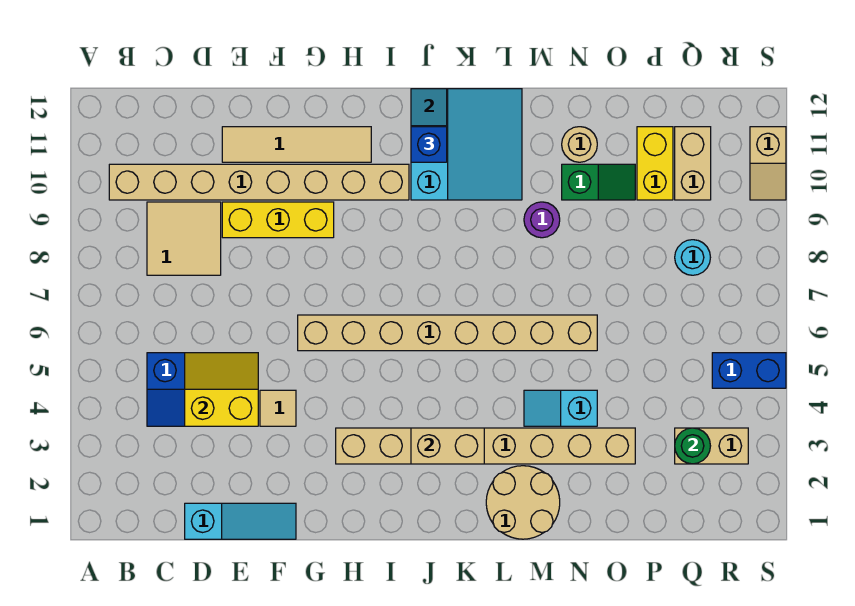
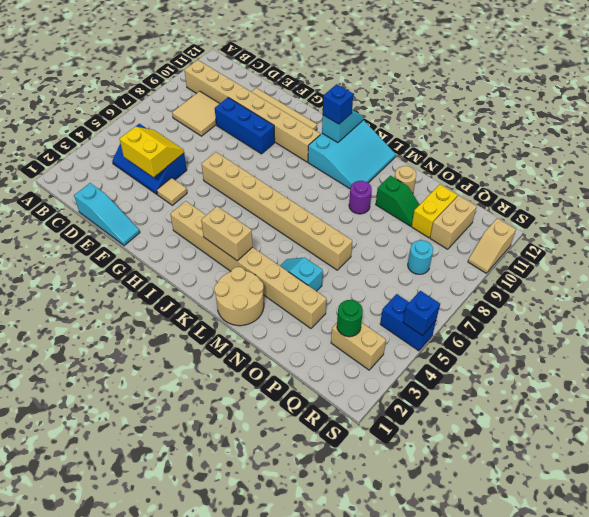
yellow 1x3 brick [222,202,334,238] -> blue 1x3 brick [215,98,275,154]
none -> blue 1x1 brick [403,291,440,336]

